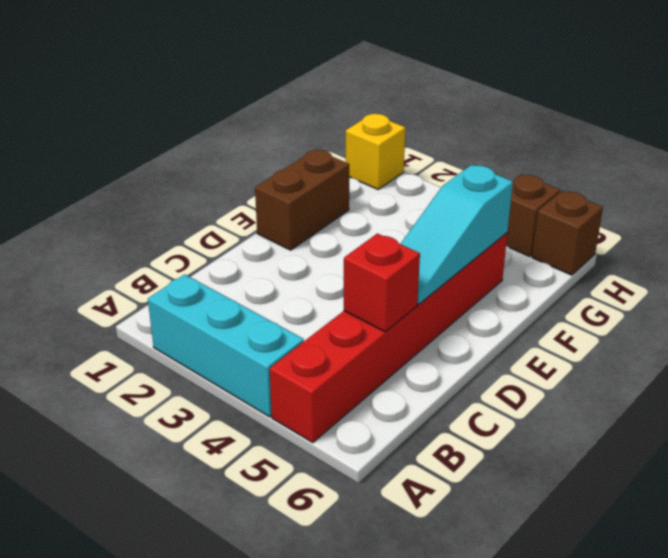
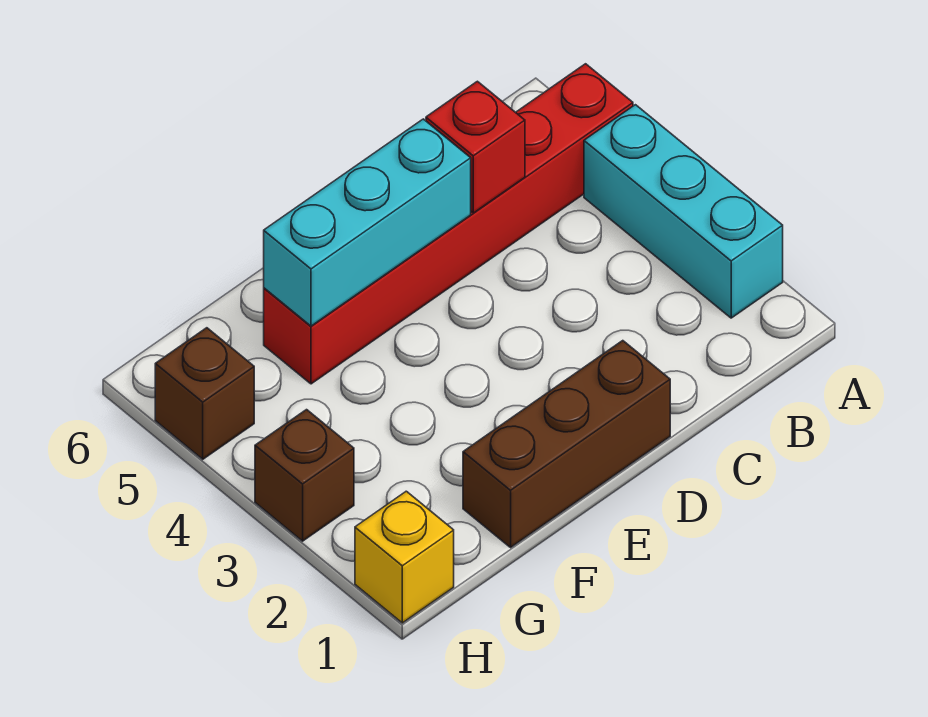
cyan 1x3 slope [401,165,513,304] -> cyan 1x3 brick [264,119,471,326]
brown 1x2 brick [255,149,349,250] -> brown 1x3 brick [463,341,670,547]
brown 1x1 brick [532,191,603,275] -> brown 1x1 brick moved to [255,410,354,541]

